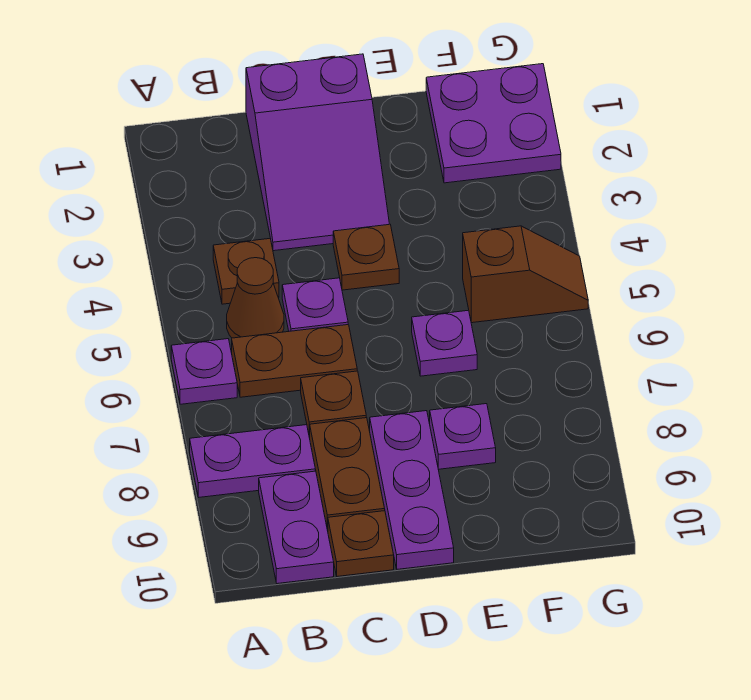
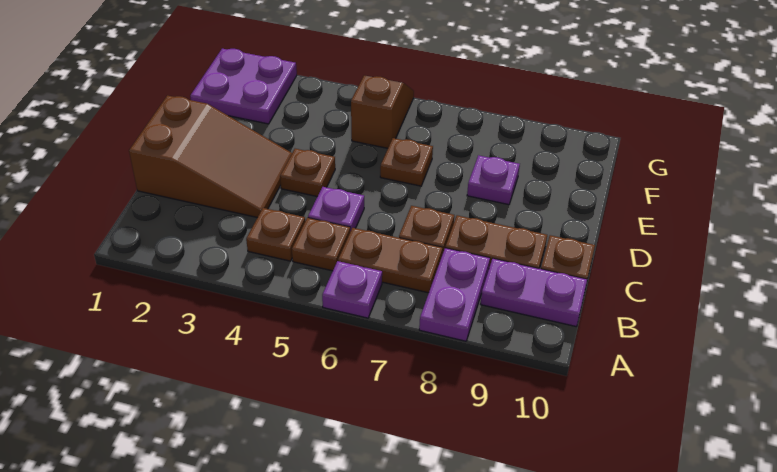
brown 1x1 cone [227,258,284,338] -> brown 1x1 plate [292,218,350,271]
brown 1x2 plate [232,325,357,397] -> brown 1x2 plate turned to [338,228,443,293]
purple 2x3 slope [246,54,389,251] -> brown 2x3 slope [129,95,292,218]
purple 1x3 plate [370,411,454,569] -> none
purple 1x1 plate [412,310,477,376] -> brown 1x1 plate [380,138,433,186]

